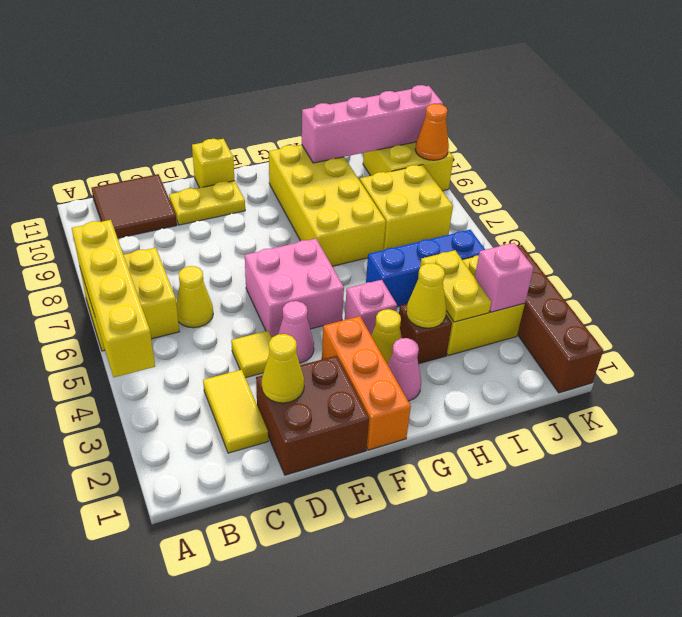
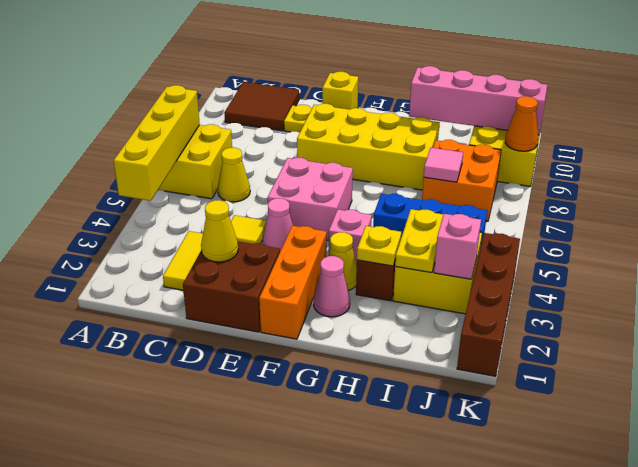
yellow 2x4 brick [269,145,386,266] -> yellow 2x4 brick turned to [297,104,440,190]
yellow 1x1 cone [406,263,446,328] -> yellow 1x1 plate [357,226,401,266]
yellow 2x2 brick [360,165,453,250] -> orange 2x2 brick [422,140,501,221]
none -> pink 1x1 tile [424,148,463,182]

